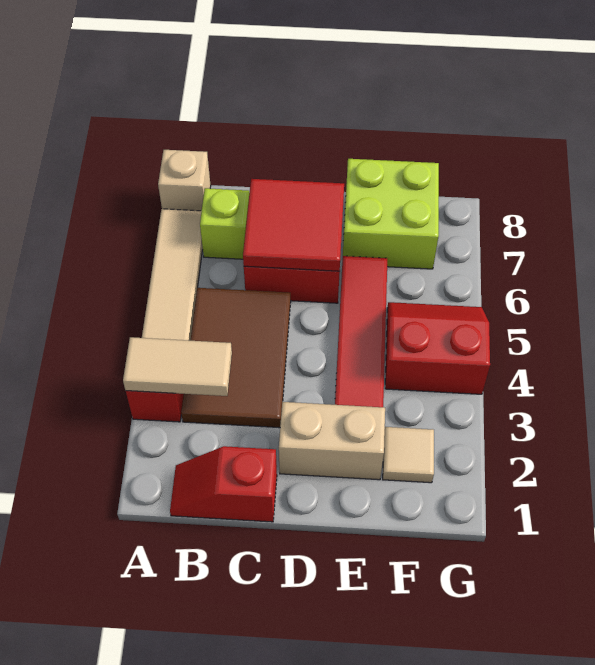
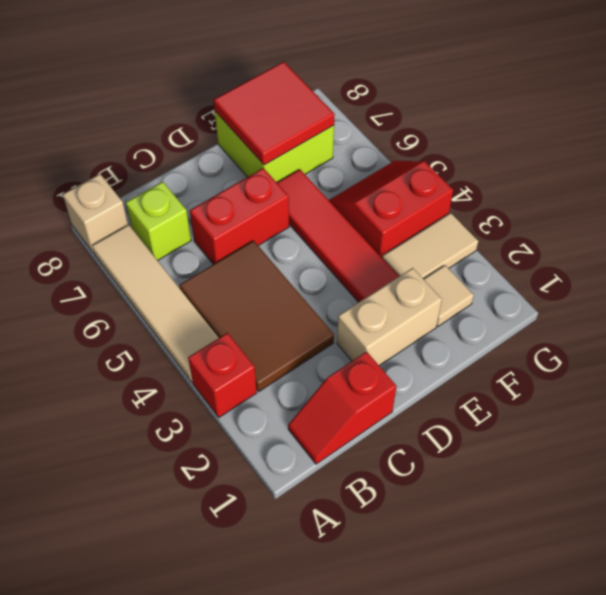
tan 1x2 tile [123,337,232,396] -> tan 1x2 tile moved to [382,213,478,279]
red 2x2 tile [243,179,344,271] -> red 2x2 tile moved to [214,62,335,165]

